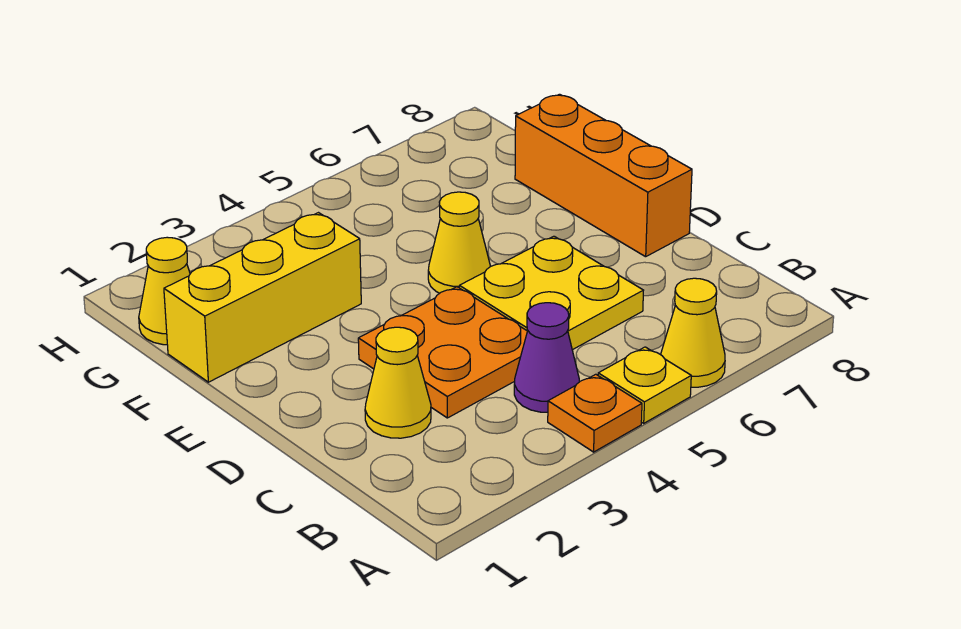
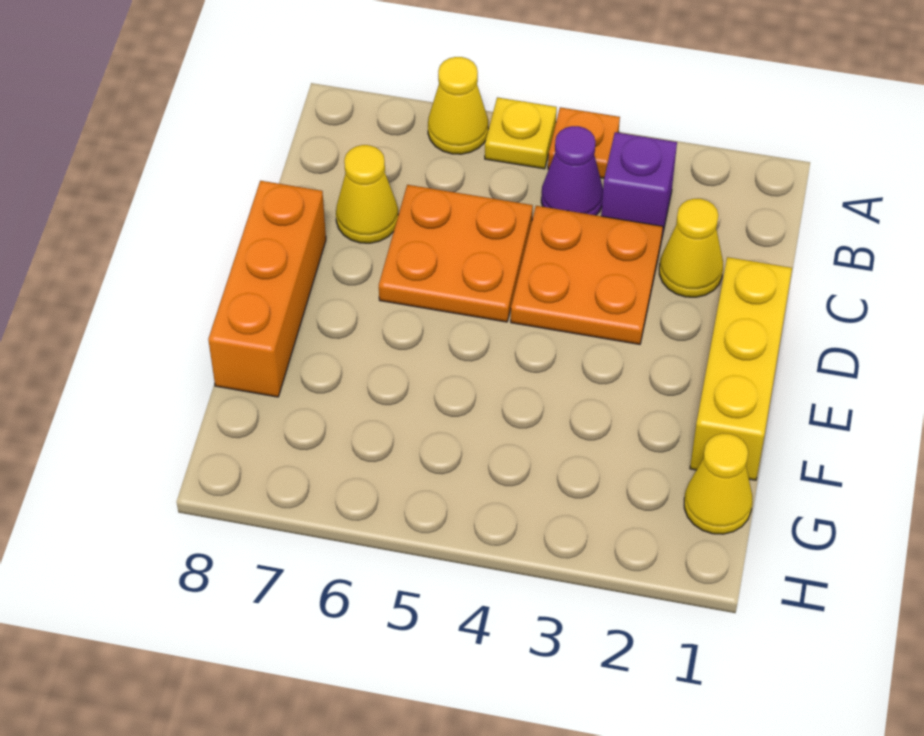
none -> purple 1x1 brick [601,132,677,236]
yellow 2x2 plate [459,236,644,350] -> orange 2x2 plate [379,185,533,322]
yellow 1x1 cone [428,192,491,293] -> yellow 1x1 cone moved to [336,145,398,243]
yellow 1x3 brick [164,213,361,382] -> yellow 1x3 brick turned to [690,257,792,480]

